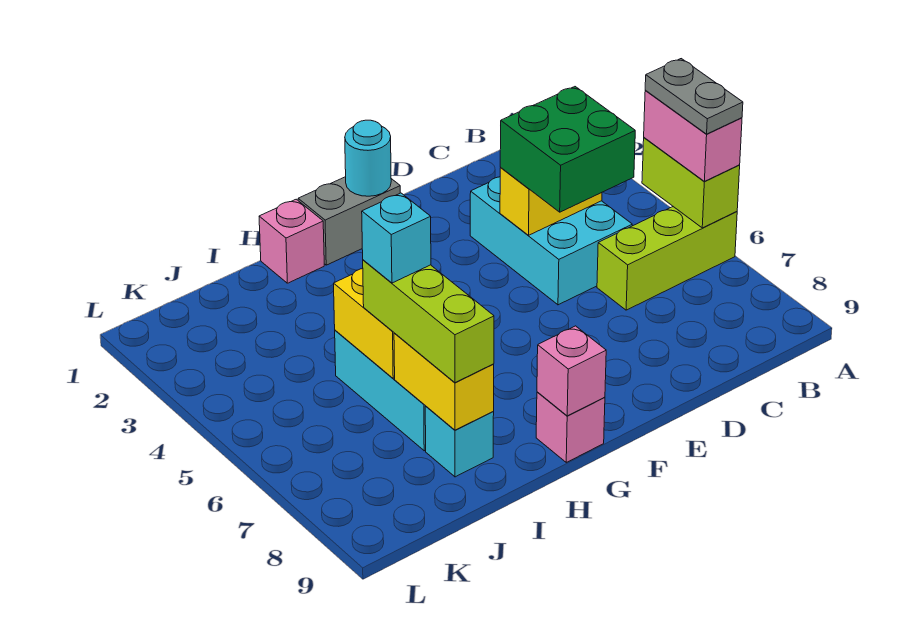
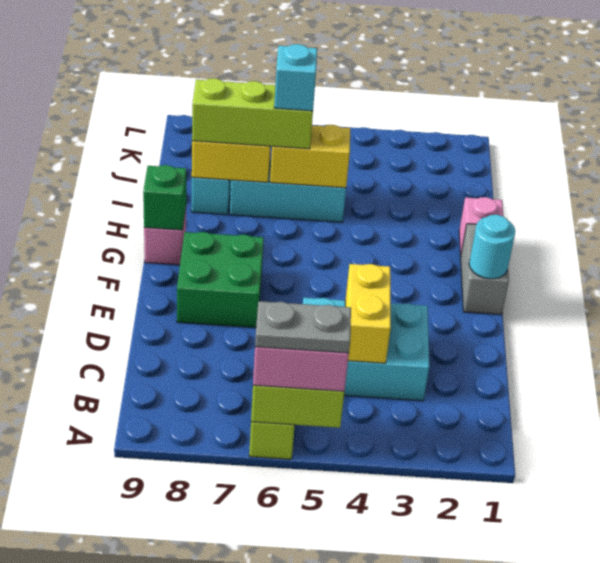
green 2x2 brick [500,87,635,212] -> green 2x2 brick moved to [177,232,264,328]
pink 1x1 brick [537,326,606,416] -> green 1x1 brick [143,165,186,230]

